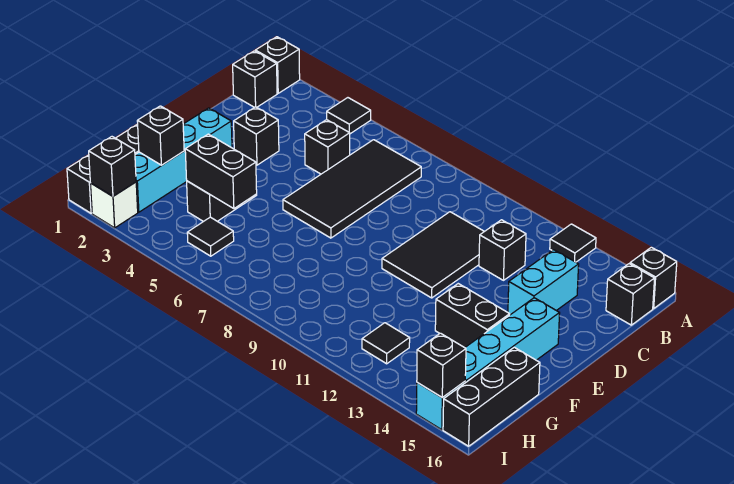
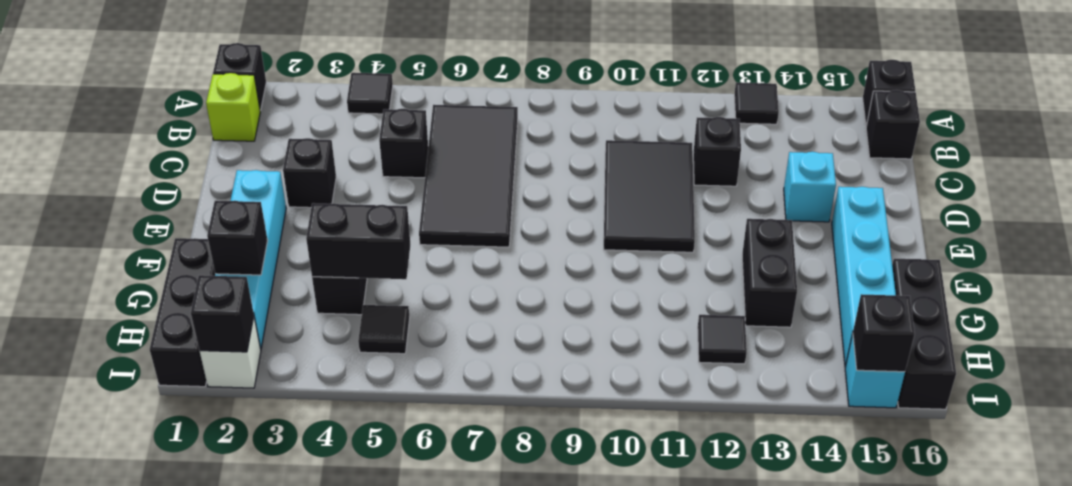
black 1x1 brick [233,51,277,107] -> lime 1x1 brick [206,73,260,141]
cyan 1x2 brick [508,250,579,315] -> cyan 1x1 brick [784,152,836,222]
black 1x2 brick [435,284,510,348] -> black 1x2 brick turned to [742,219,797,327]

